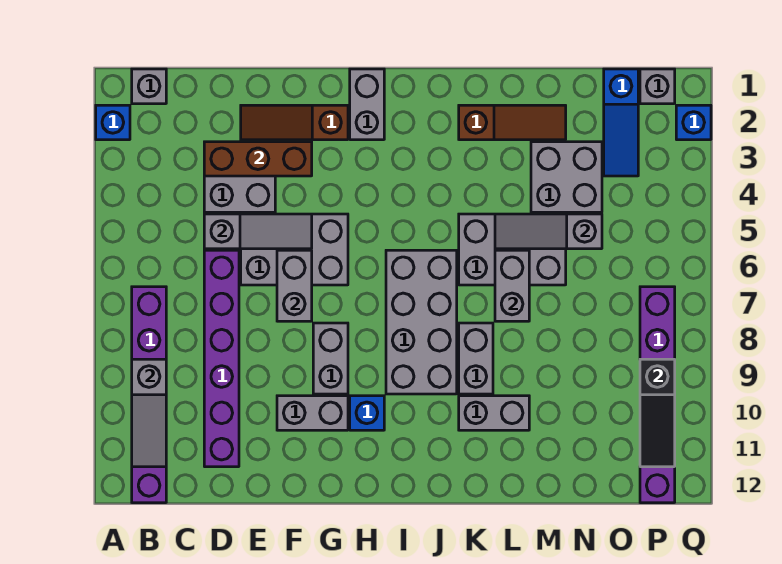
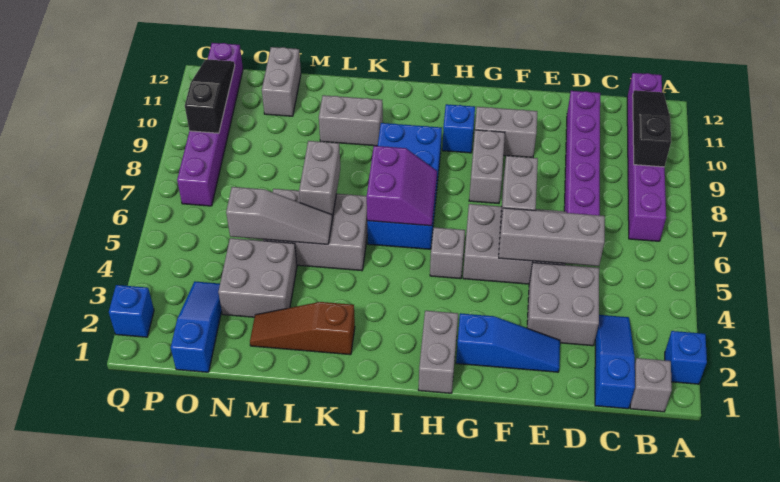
grey 1x3 slope [132,359,166,467] -> black 1x3 slope [633,90,671,167]
none -> blue 1x3 slope [595,315,635,409]
brown 1x3 brick [204,142,312,176] -> none
grey 1x3 slope [204,214,312,249] -> grey 1x3 brick [499,208,605,266]
brown 1x3 slope [241,105,348,140] -> blue 1x3 slope [456,313,560,372]
grey 2x4 brick [386,250,457,394] -> blue 2x4 brick [367,123,442,249]
none -> purple 2x2 slope [367,146,437,226]
grey 1x2 brick [459,323,493,394] -> grey 1x2 brick moved to [262,47,301,116]
grey 1x1 brick [640,69,675,104] -> grey 1x1 brick moved to [430,227,465,279]

